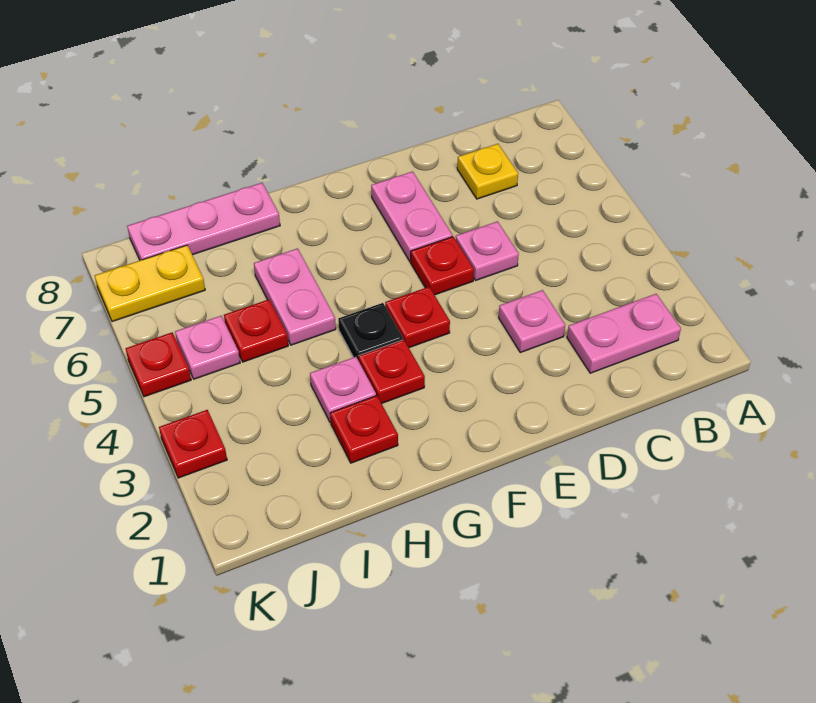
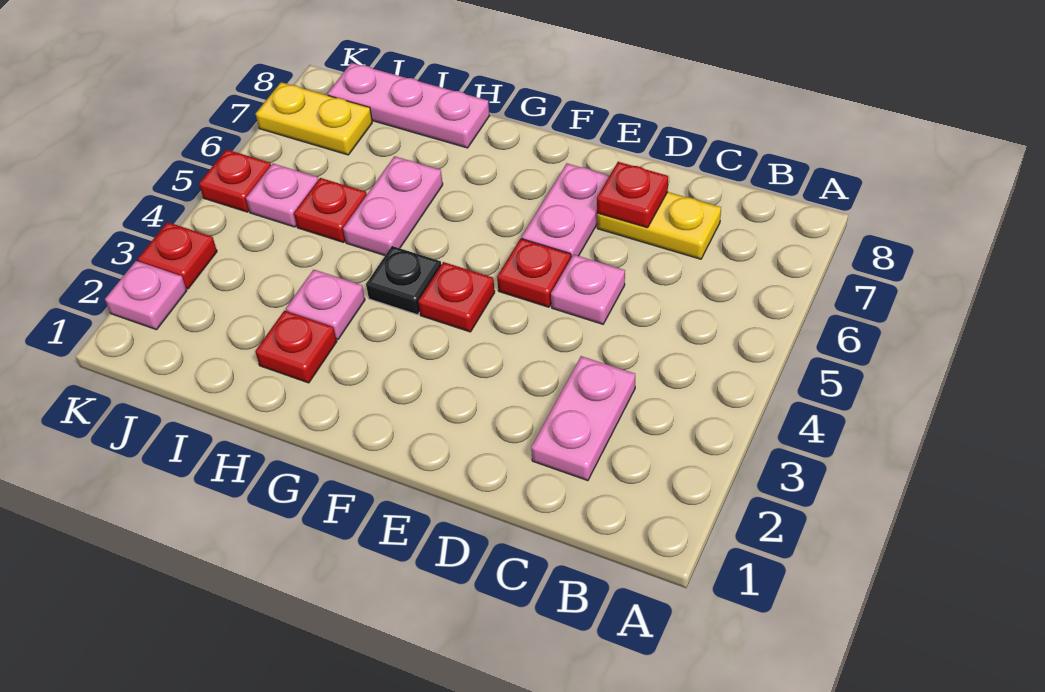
pink 1x2 plate [567,294,681,373] -> pink 1x2 plate turned to [531,356,635,481]
yellow 1x1 plate [457,144,518,199] -> yellow 1x2 plate [597,192,721,259]
pink 1x1 plate [499,290,565,353] -> pink 1x1 plate moved to [105,261,187,330]
red 1x1 plate [359,340,425,404] -> red 1x1 plate moved to [597,162,668,228]

